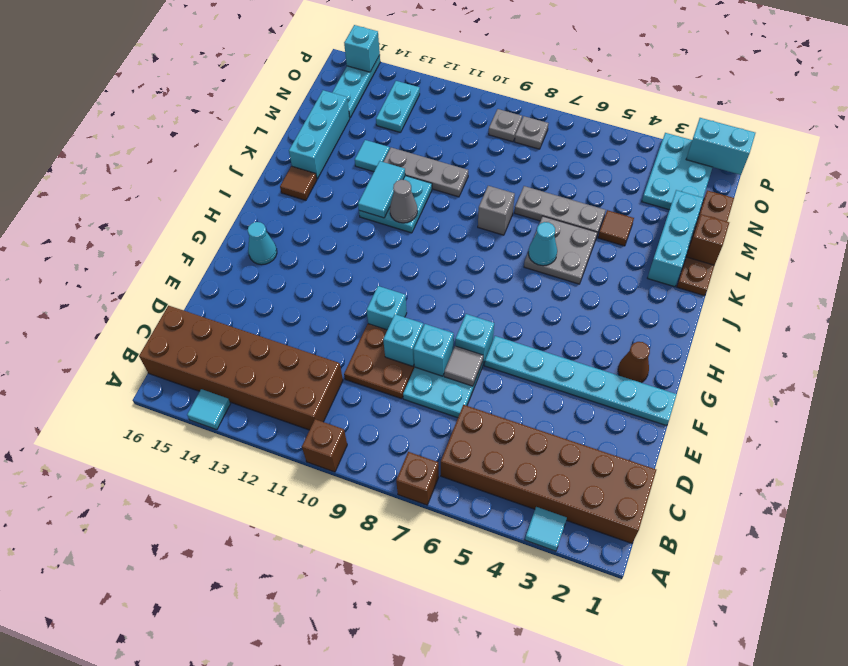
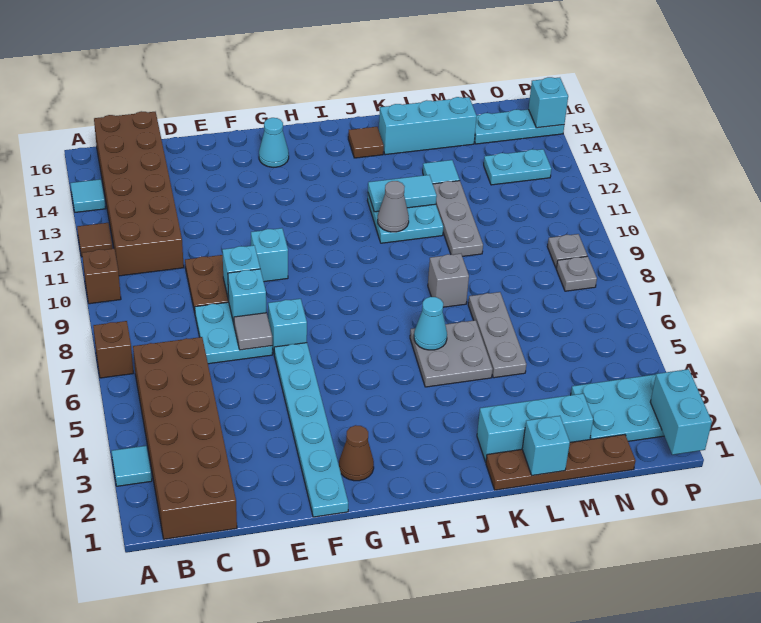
brown 1x1 brick [686,214,729,265] -> cyan 1x1 brick [522,416,570,475]
brown 1x1 tile [598,210,634,246] -> brown 1x1 tile moved to [77,223,113,257]

